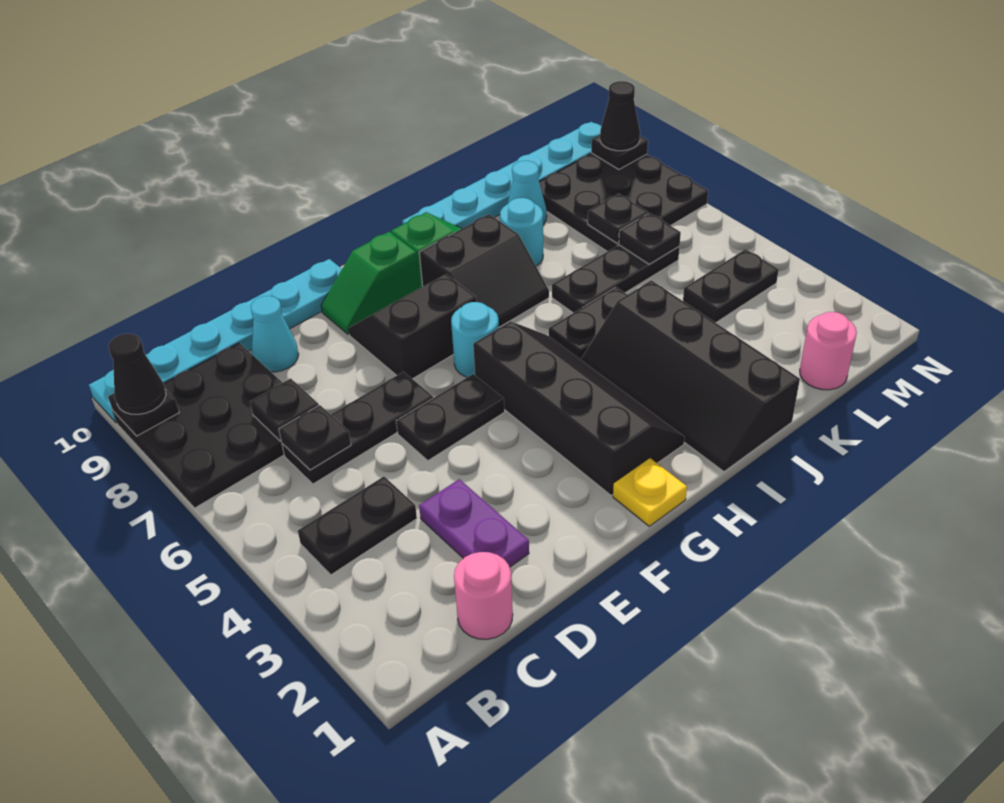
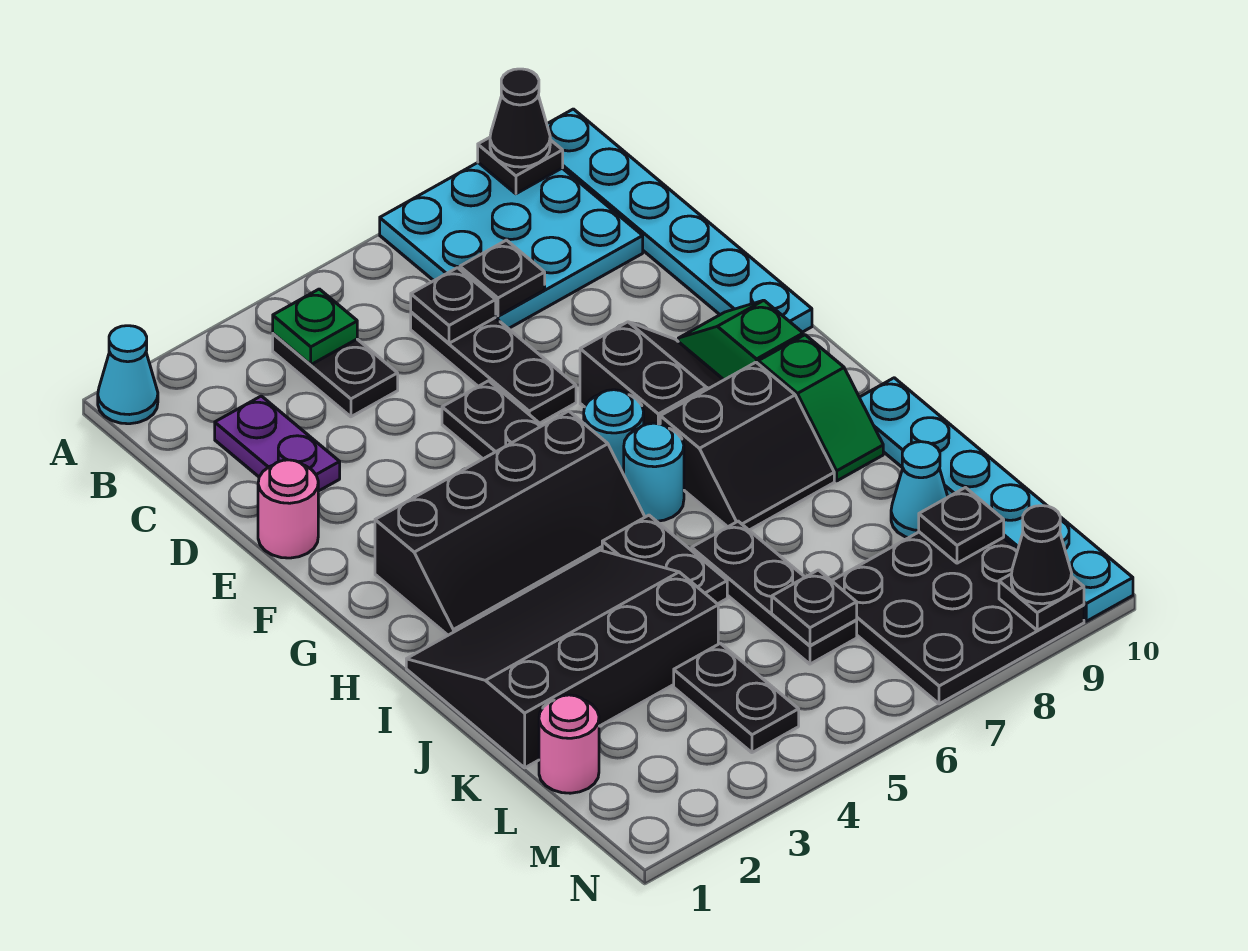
black 3x3 plate [113,343,284,508] -> cyan 3x3 plate [380,163,643,329]
none -> green 1x1 plate [273,289,357,365]
pink 1x1 round brick [454,552,513,639] -> pink 1x1 round brick moved to [258,460,318,558]
purple 1x2 plate [419,479,529,567] -> purple 1x2 plate turned to [215,396,340,491]
cyan 1x1 cone [251,296,299,372] -> cyan 1x1 cone moved to [98,326,158,424]
yellow 1x1 plate [613,458,687,526] -> none
black 2x2 slope [419,214,549,327] -> black 2x2 slope turned to [660,362,834,530]
black 2x4 slope [581,280,800,472] -> black 3x4 slope [406,550,718,768]
cyan 1x1 round brick [500,198,543,266] -> cyan 1x1 round brick moved to [624,423,684,521]
black 1x1 plate [588,194,648,243] -> black 1x1 plate moved to [919,488,1004,563]

